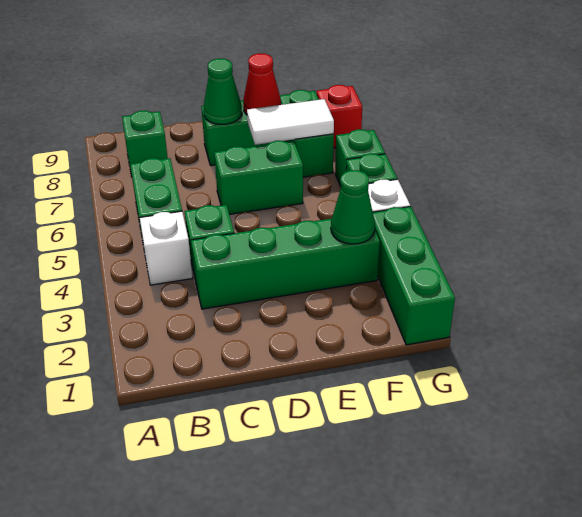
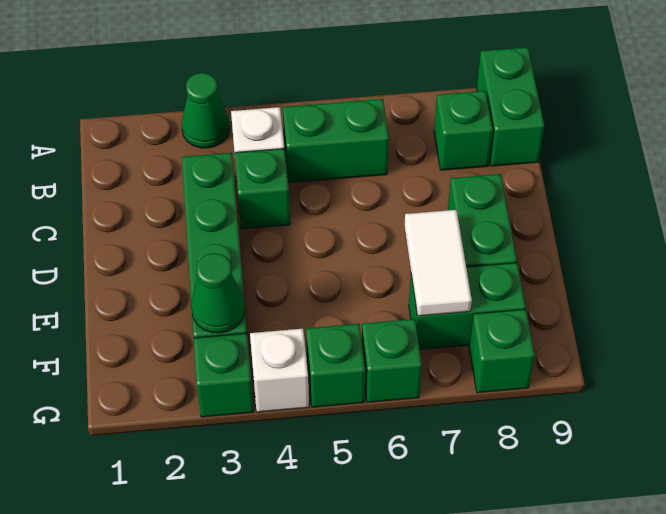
green 1x2 brick [214,141,303,215] -> green 1x2 brick moved to [477,47,544,166]
green 1x1 cone [204,59,242,124] -> green 1x1 cone moved to [182,73,230,148]
red 1x1 cone [243,53,281,114] -> none
green 1x3 brick [373,206,455,345] -> green 1x1 brick [194,333,254,417]
red 1x1 brick [317,85,362,148] -> green 1x1 brick [469,309,535,393]

